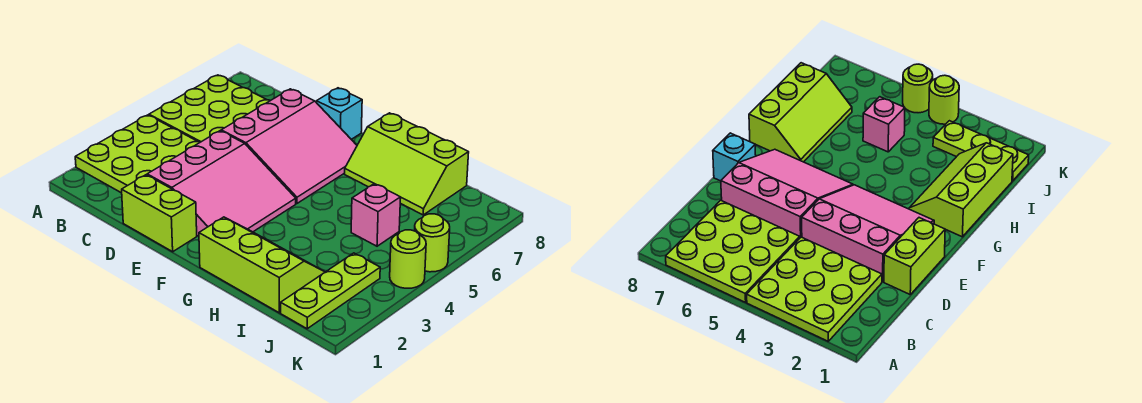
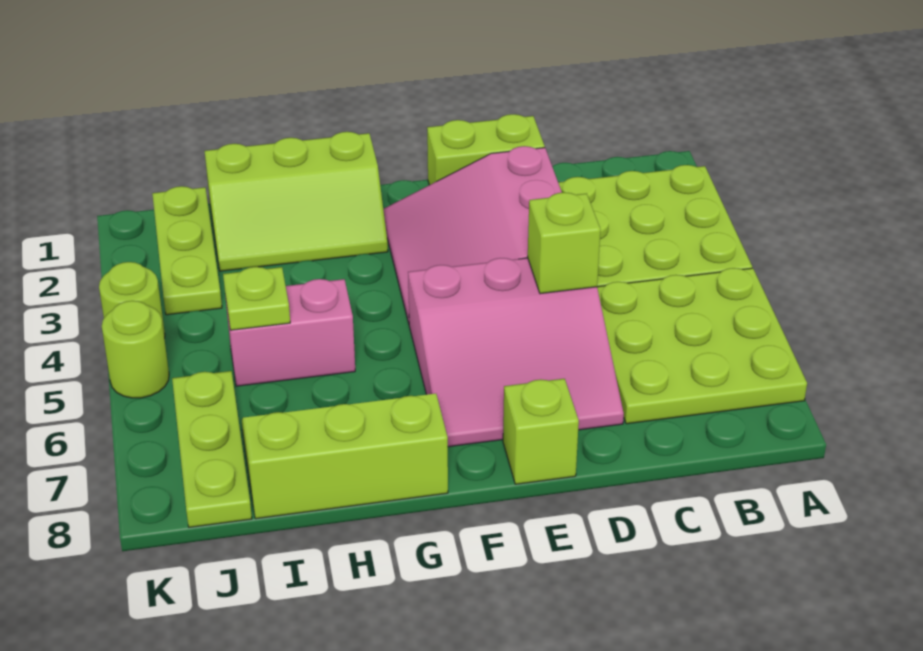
pink 3x3 slope [221,89,357,204] -> pink 3x3 slope turned to [408,258,624,447]
none -> lime 1x1 brick [528,192,601,294]
cyan 1x1 brick [317,88,362,139] -> lime 1x1 brick [503,379,579,484]
pink 1x1 brick [351,184,401,246] -> pink 1x2 brick [226,279,355,386]
none -> lime 1x1 plate [223,267,290,330]
none -> lime 1x3 plate [172,371,252,527]

